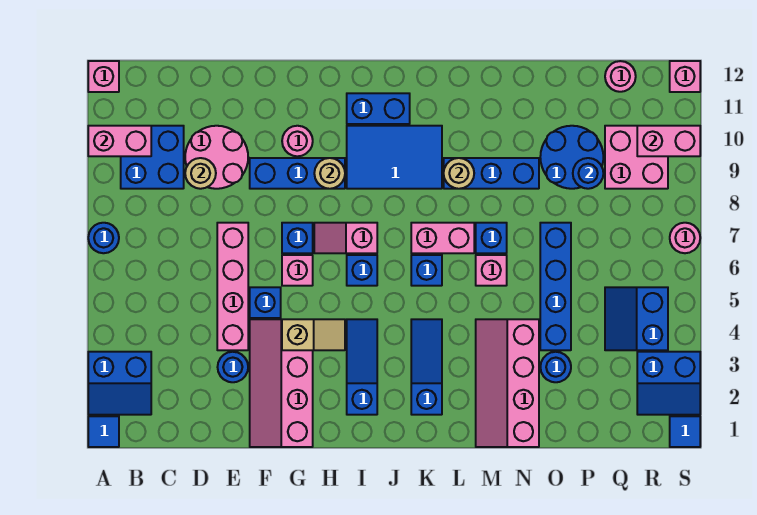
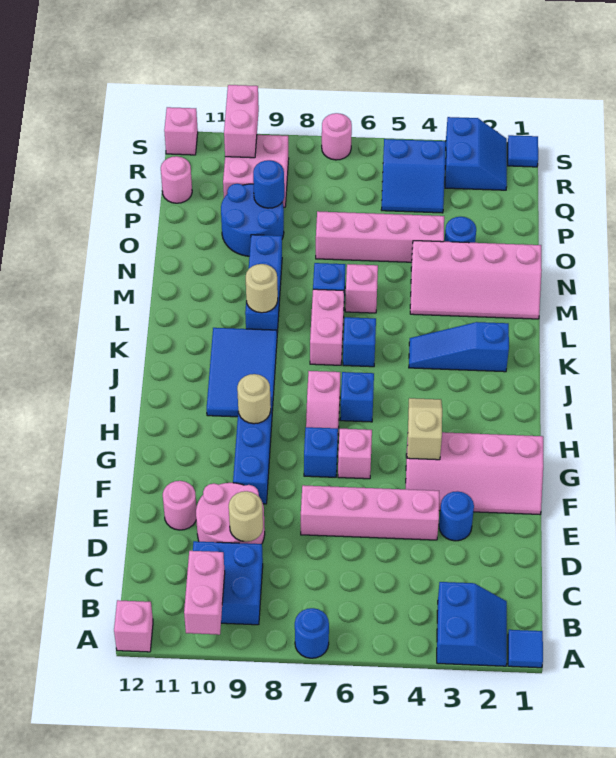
blue 1x1 brick [250,287,281,318] -> none
pink 1x1 round brick [282,126,313,156] -> pink 1x1 round brick moved to [163,481,196,530]
blue 1x3 slope [347,319,377,415] -> none
blue 1x2 brick [347,93,410,124] -> none
blue 1x4 brick [540,223,571,350] -> pink 1x4 brick [316,211,444,262]

